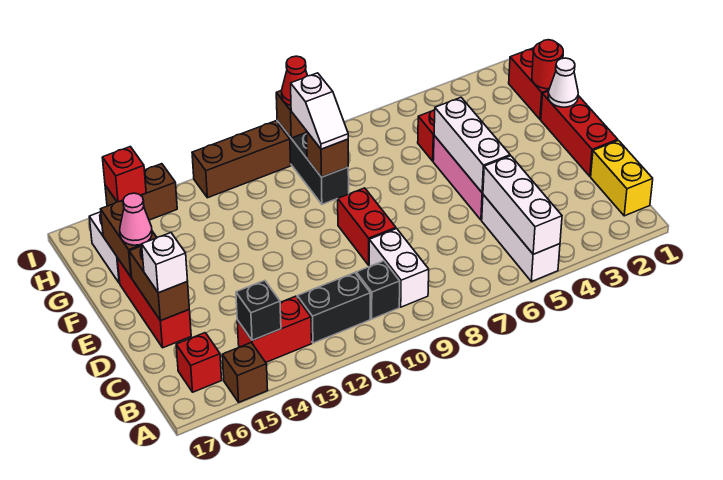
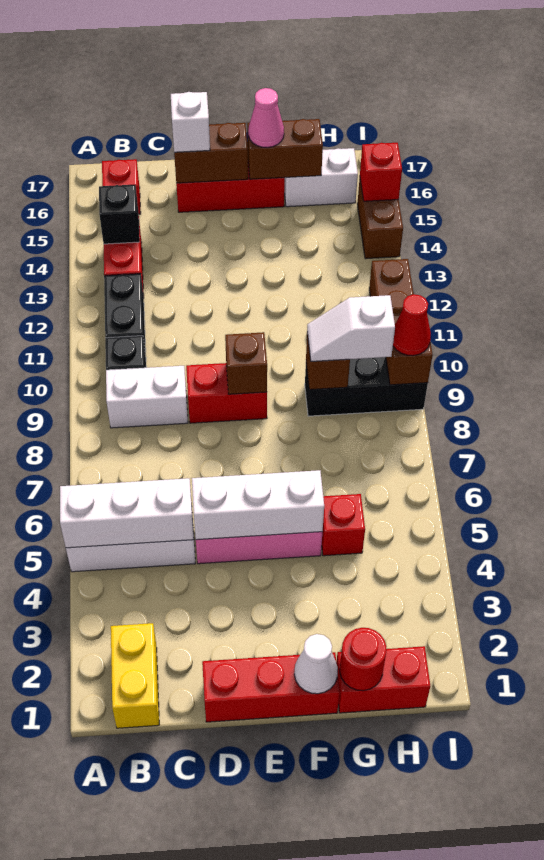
brown 1x1 brick [222,343,268,402] -> brown 1x1 brick moved to [225,332,267,394]
yellow 1x2 brick [591,140,653,216] -> yellow 1x2 brick turned to [111,623,159,728]

